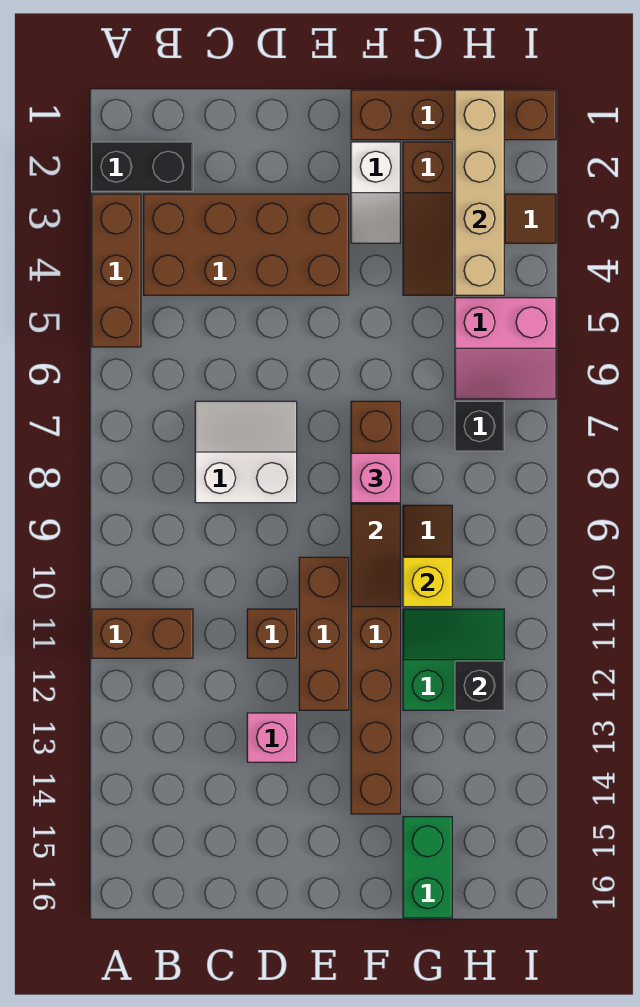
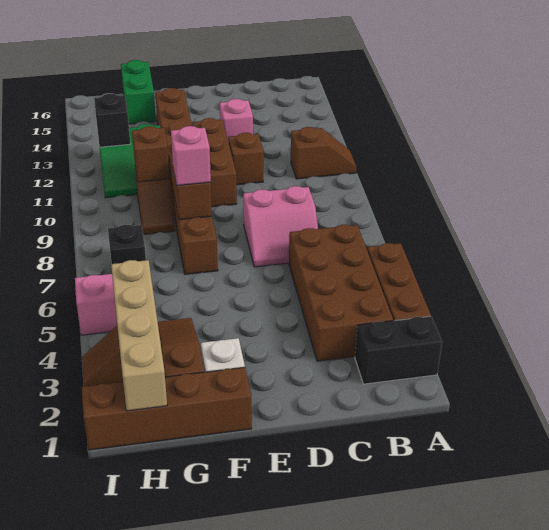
brown 1x2 brick [92,609,193,658] -> brown 1x2 slope [291,127,357,179]
brown 2x4 brick [144,194,349,295] -> brown 2x4 brick turned to [289,225,393,361]
white 2x2 slope [195,401,297,503] -> pink 2x2 slope [243,186,318,267]
yellow 1x1 brick [403,557,452,607] -> brown 1x1 brick [132,126,170,182]

